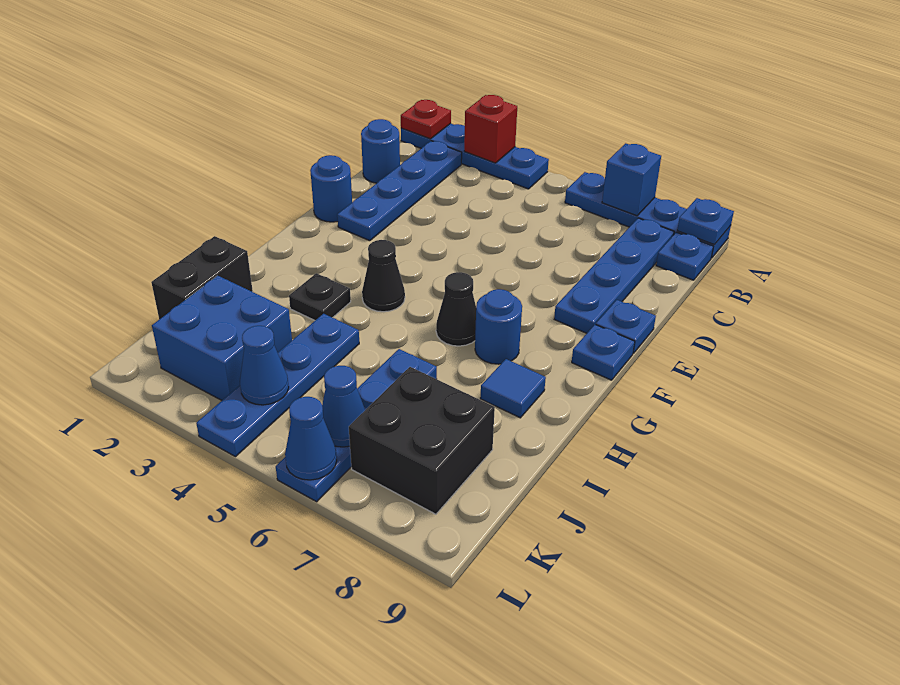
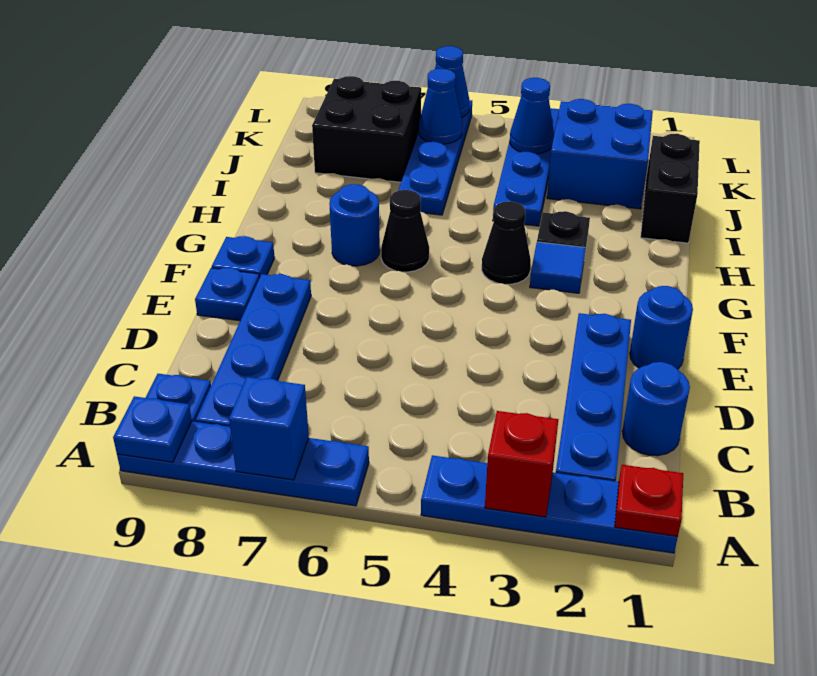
blue 1x1 tile [480,359,546,418] -> blue 1x1 tile moved to [530,242,586,293]

